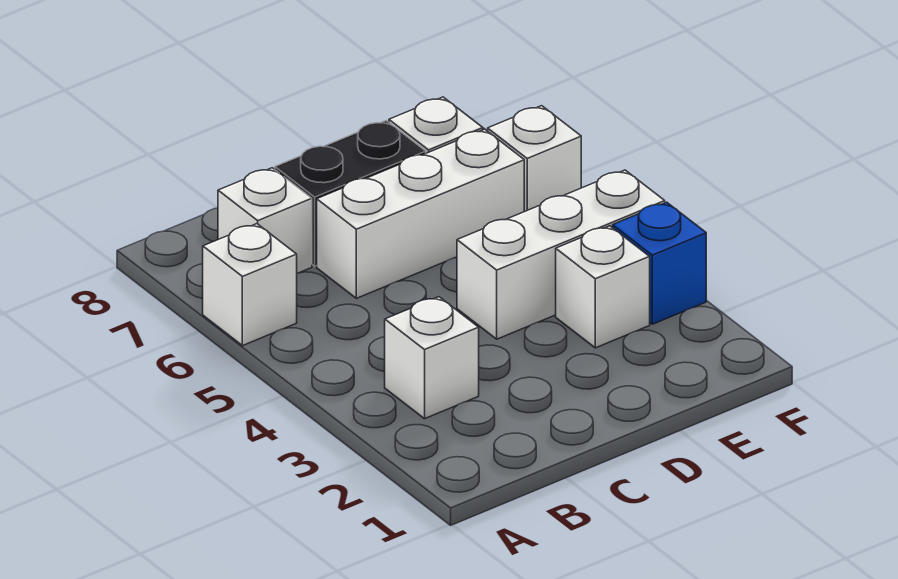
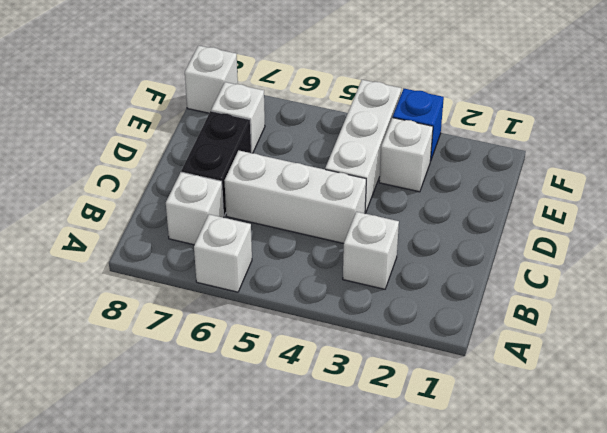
white 1x3 brick [317,129,524,298] -> white 1x3 brick turned to [224,150,366,244]
white 1x1 brick [488,106,581,212] -> white 1x1 brick moved to [185,46,238,113]

